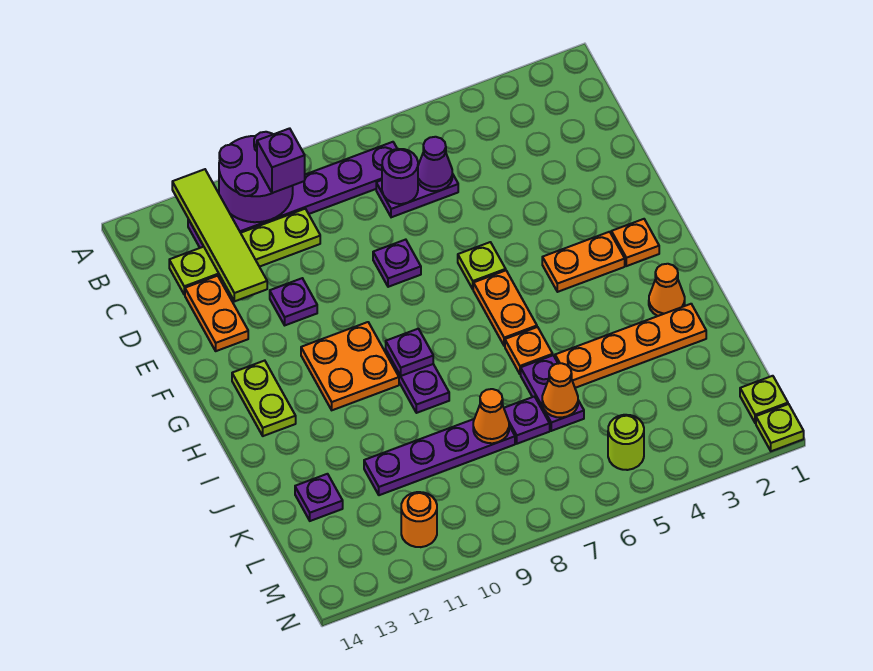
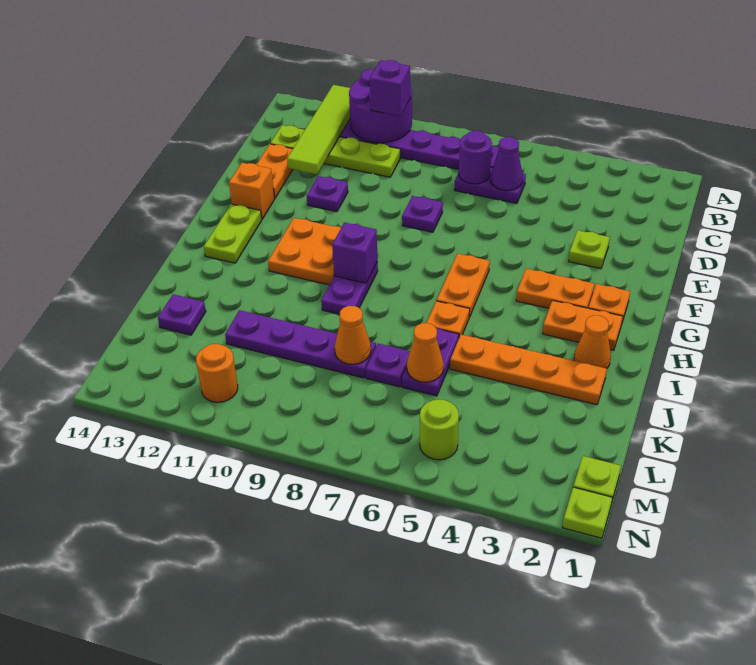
lime 1x1 plate [458,242,506,289] -> lime 1x1 plate moved to [569,230,610,269]
none -> orange 1x1 brick [229,163,275,219]
none -> orange 1x2 plate [543,300,623,350]
purple 1x1 plate [386,329,433,376] -> purple 1x1 brick [332,223,378,283]

